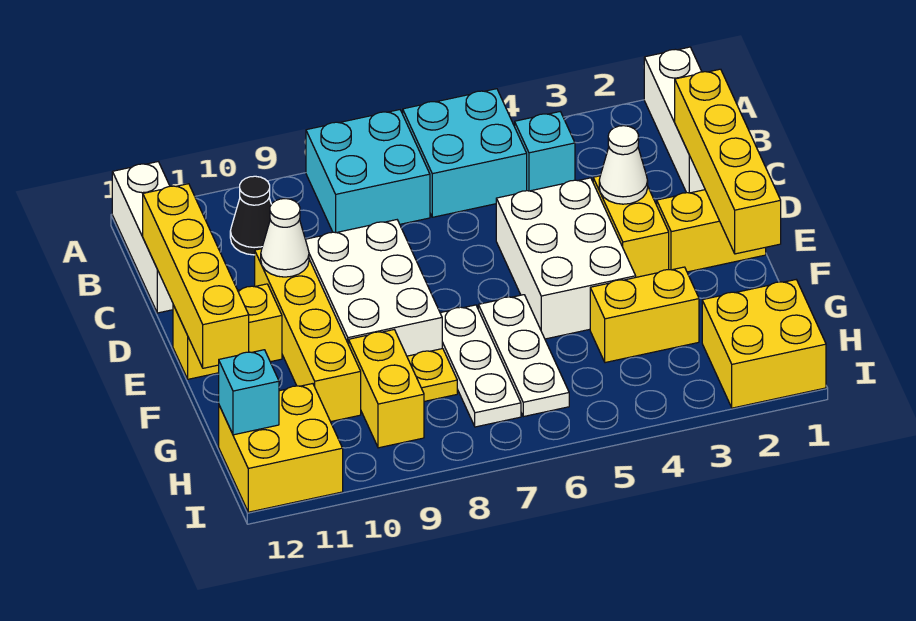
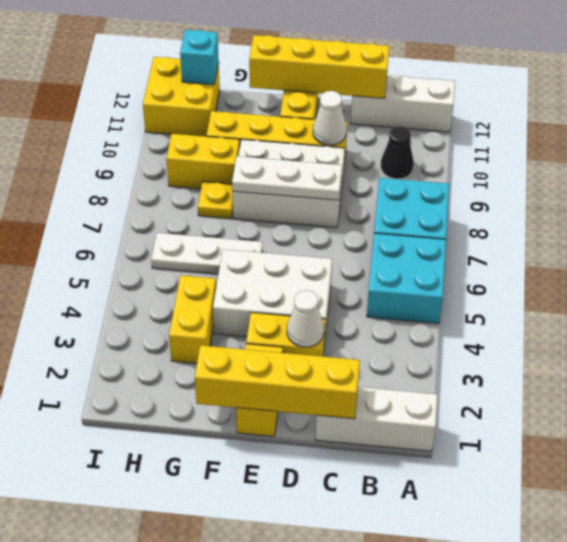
cyan 1x1 brick [515,112,575,191] -> none
white 1x3 plate [440,305,521,427] -> white 1x3 plate moved to [232,156,342,200]
yellow 2x2 brick [702,280,826,408] -> none

